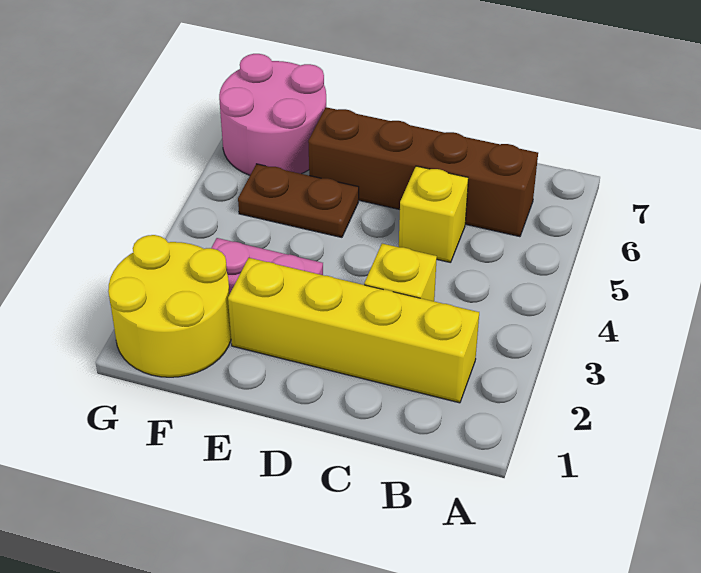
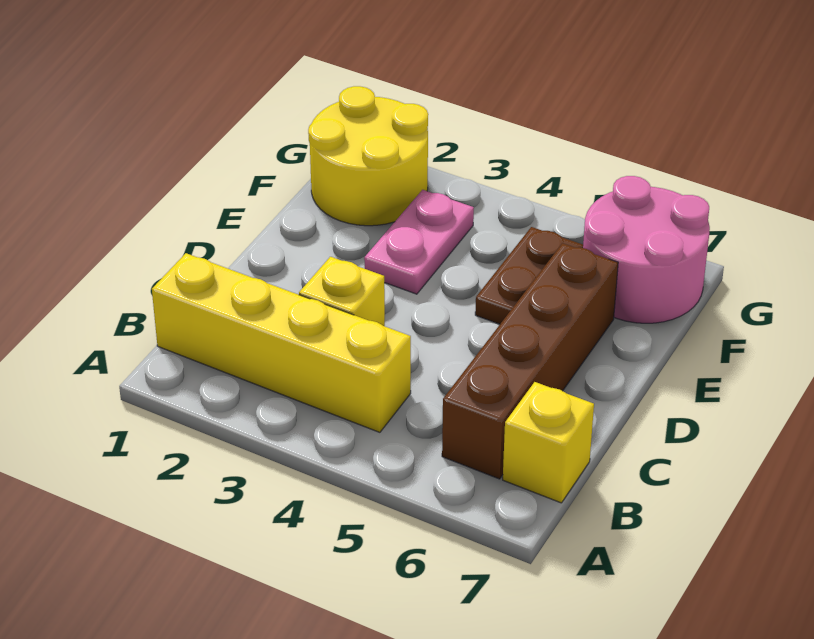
yellow 1x4 brick [228,258,479,403] -> yellow 1x4 brick turned to [152,253,411,432]
yellow 1x1 brick [399,166,468,263] -> yellow 1x1 brick moved to [503,382,594,503]

